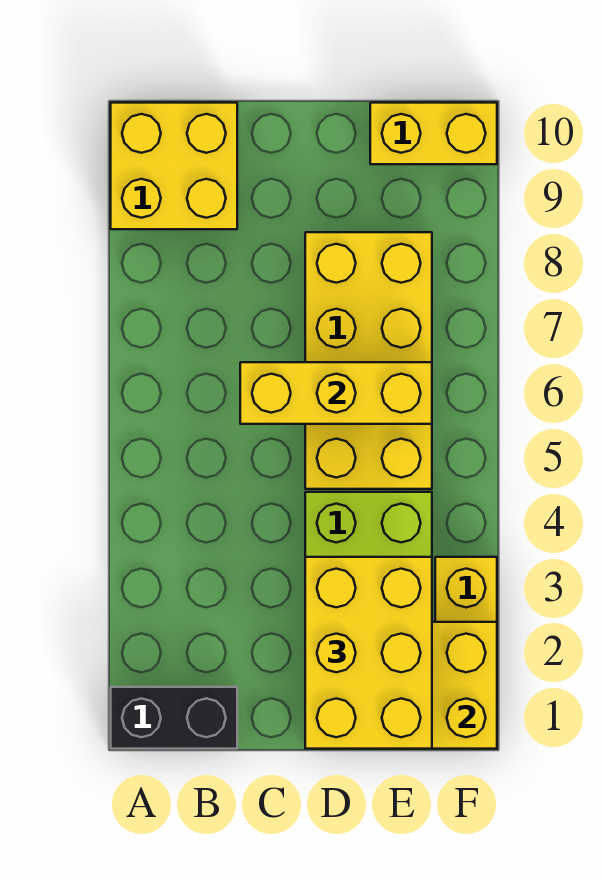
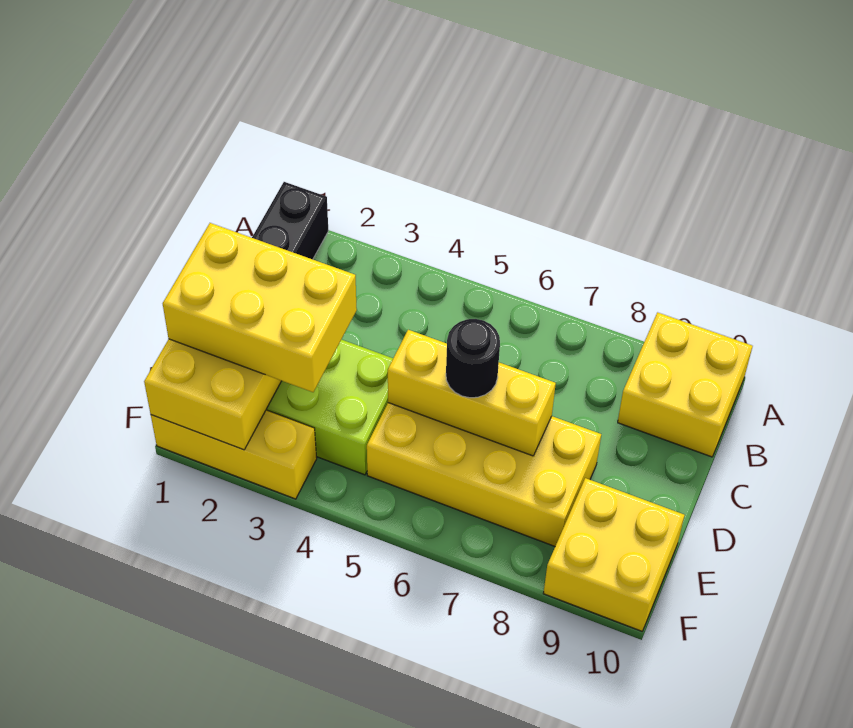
yellow 1x3 brick [240,362,432,424] -> yellow 1x3 brick turned to [388,330,556,456]
none -> black 1x1 round brick [446,319,500,398]
yellow 1x2 brick [370,103,497,164] -> yellow 2x2 brick [543,478,685,631]

